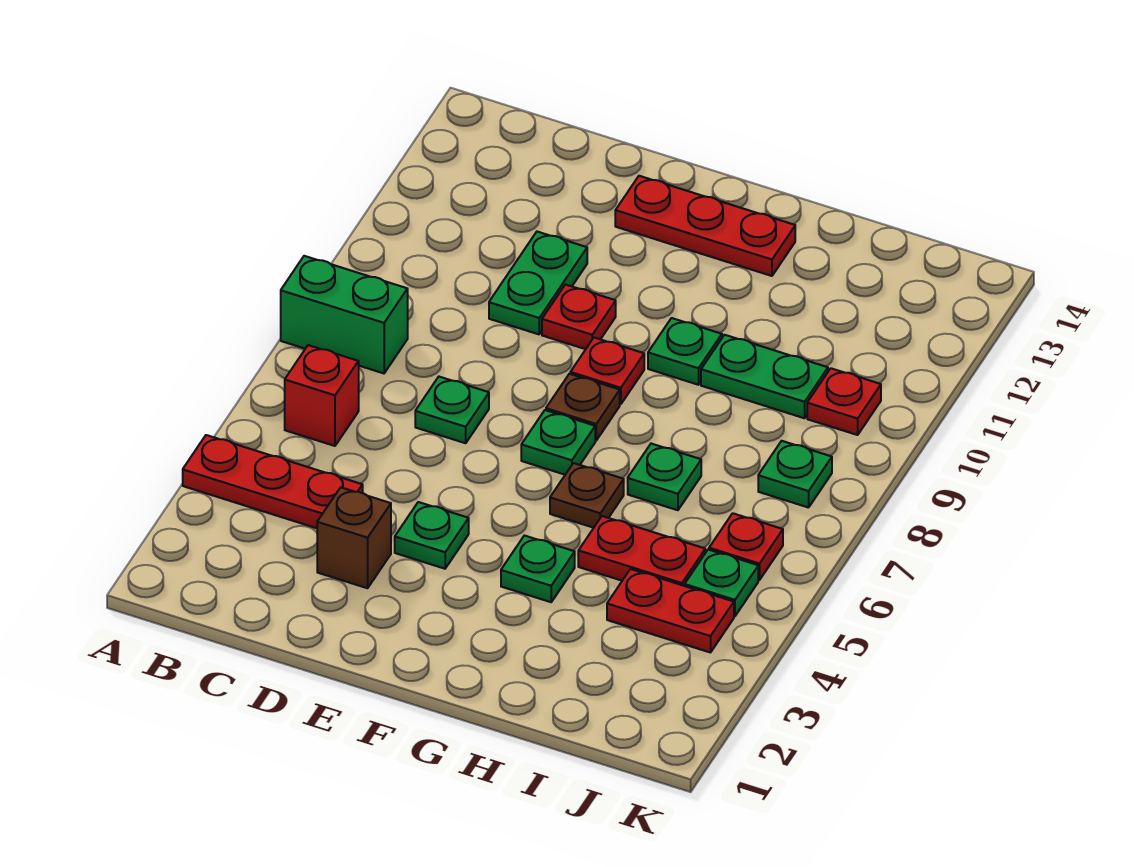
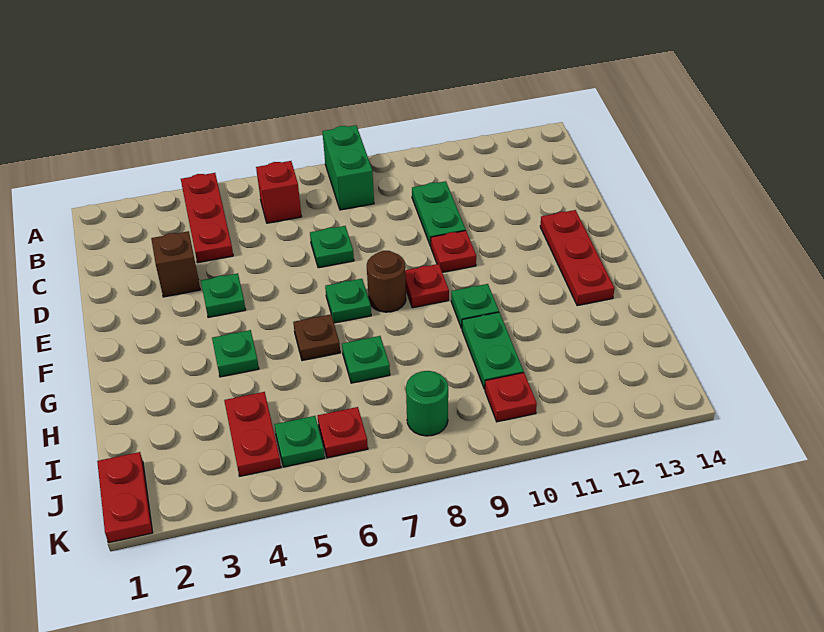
green 1x2 plate [489,232,587,334] -> green 1x2 plate turned to [412,181,466,246]
brown 1x1 plate [546,374,620,440] -> brown 1x1 round brick [367,251,406,312]
red 1x2 plate [578,516,705,586] -> red 1x2 plate moved to [97,452,153,543]
green 1x1 plate [758,441,832,508] -> green 1x1 round brick [406,371,448,436]

